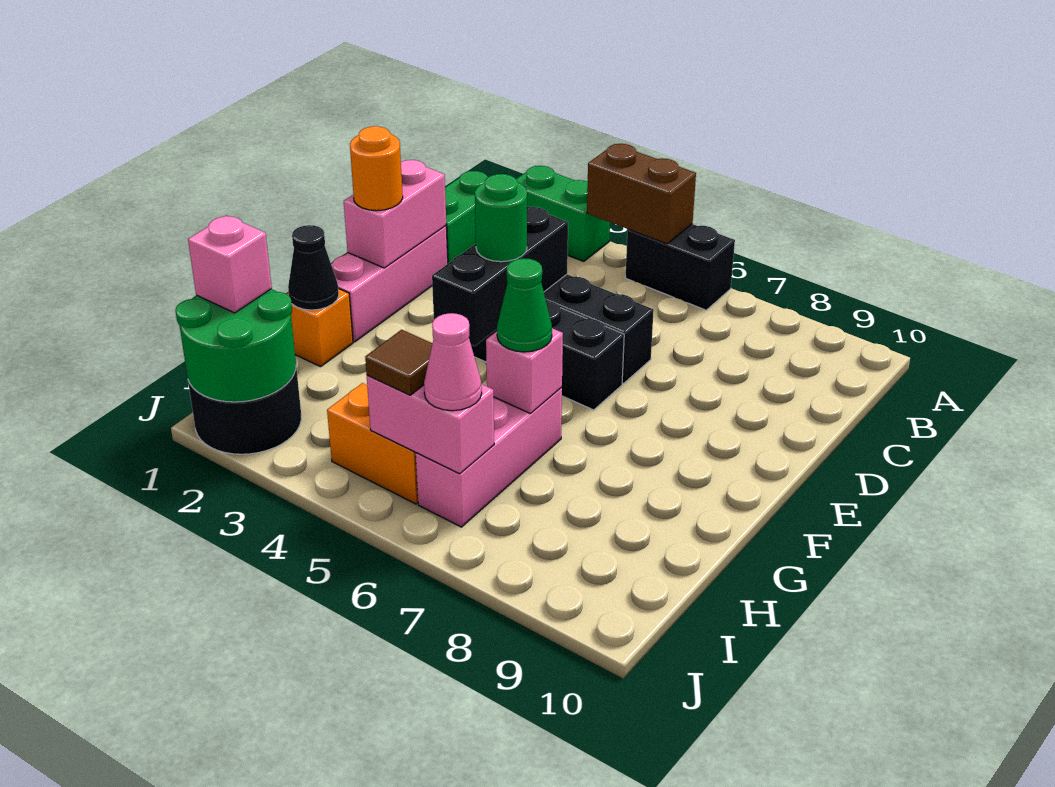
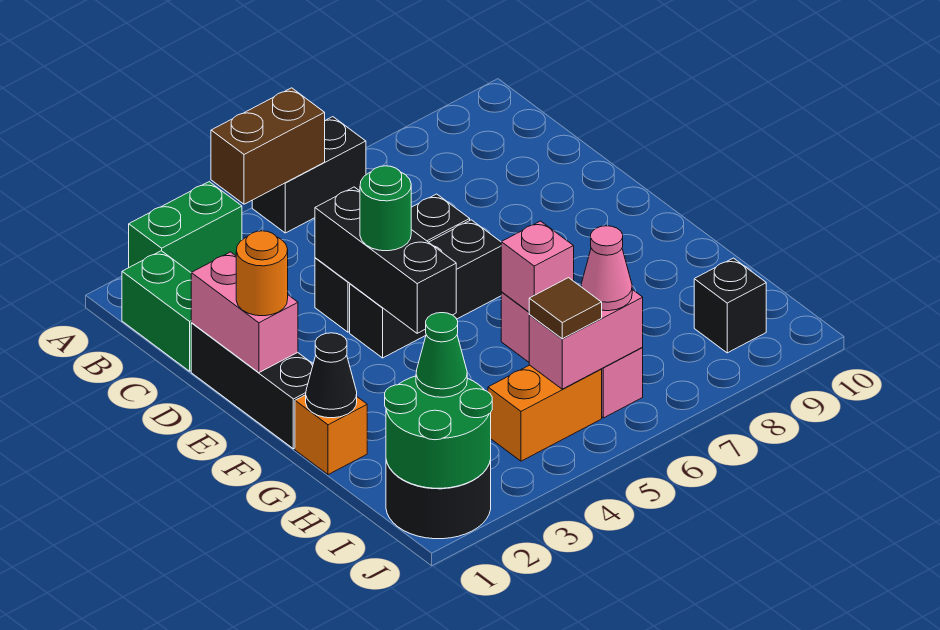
pink 1x3 brick [331,226,448,342] -> black 1x3 brick [191,323,313,449]
green 1x1 cone [497,258,552,352] -> green 1x1 cone moved to [416,313,467,397]
pink 1x1 brick [188,216,272,313] -> none
none -> black 1x1 brick [694,258,766,353]

